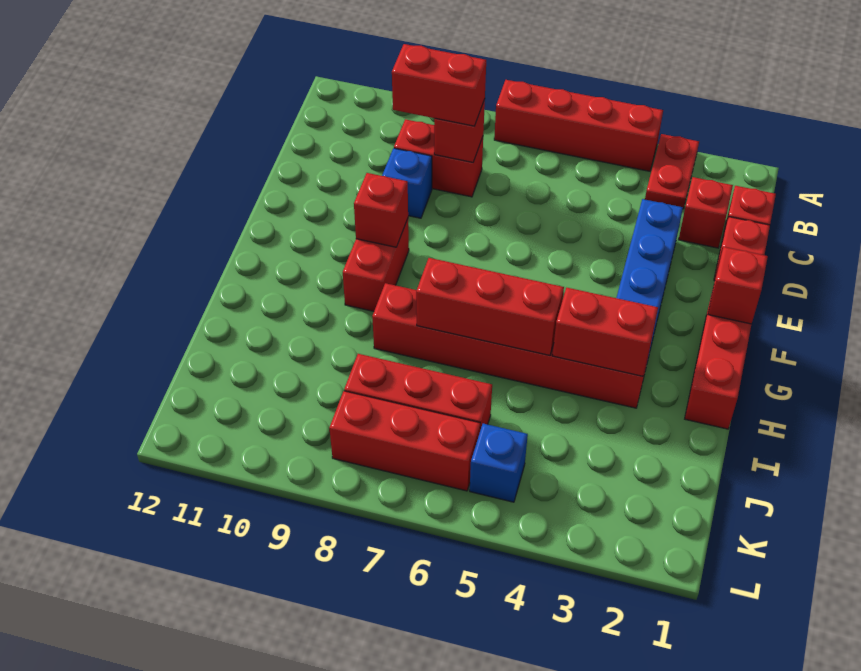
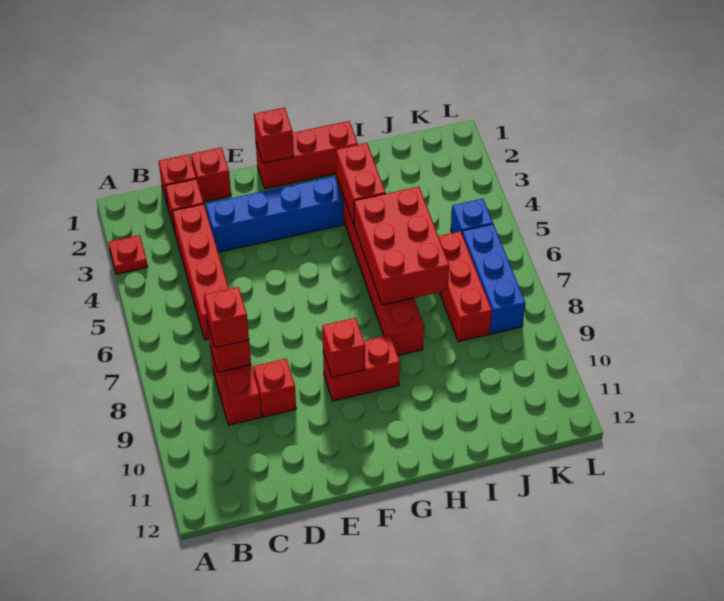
red 1x2 plate [645,134,699,209] -> red 1x1 plate [109,235,148,274]
red 1x4 brick [494,80,663,171] -> red 1x4 brick moved to [172,204,229,340]
red 1x2 brick [392,44,486,126] -> red 1x1 brick [204,287,249,348]
blue 1x1 brick [382,148,432,218] -> red 1x1 brick [253,359,296,417]
red 1x3 brick [416,258,564,356] -> red 2x3 brick [354,187,449,305]
red 1x3 brick [329,391,480,491] -> blue 1x3 brick [462,224,525,334]

